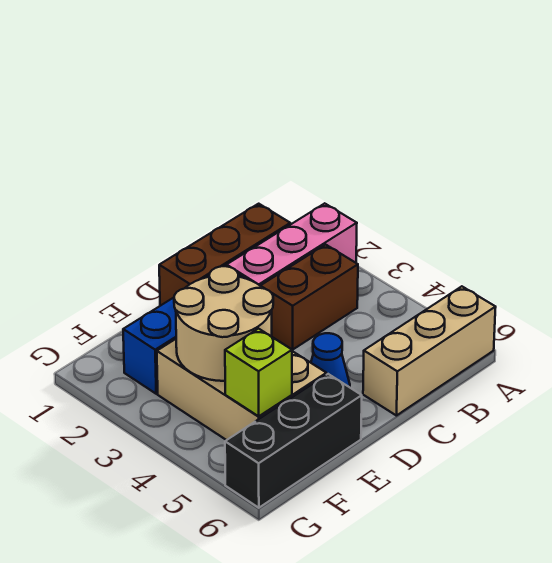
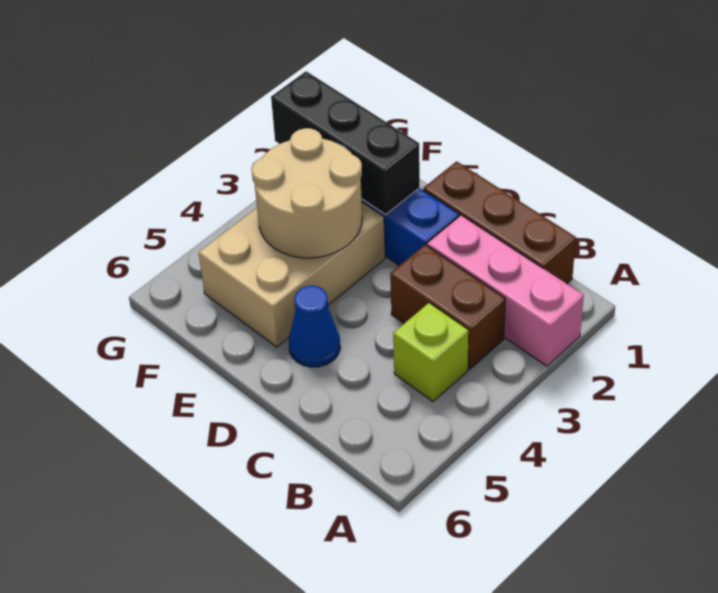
tan 1x3 brick [363,286,496,416] -> none
black 1x3 brick [225,374,362,508] -> black 1x3 brick moved to [271,71,420,215]
lime 1x1 brick [225,329,292,416] -> lime 1x1 brick moved to [393,303,469,401]

